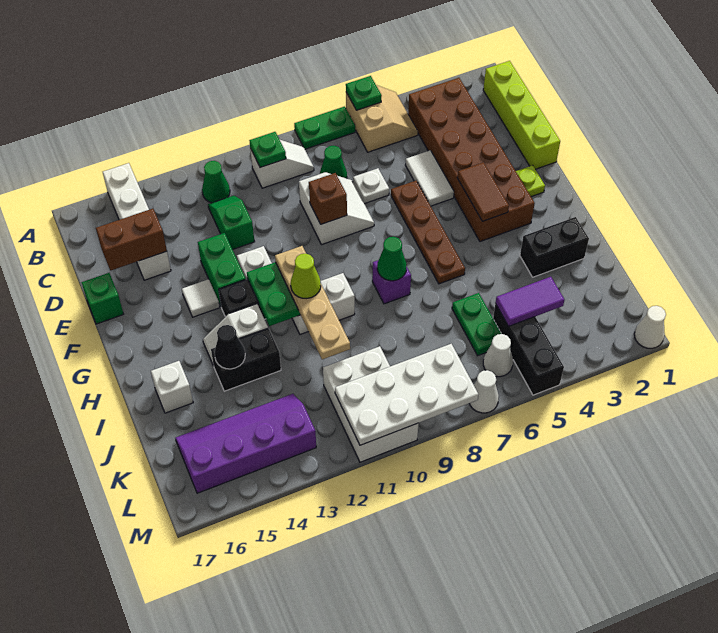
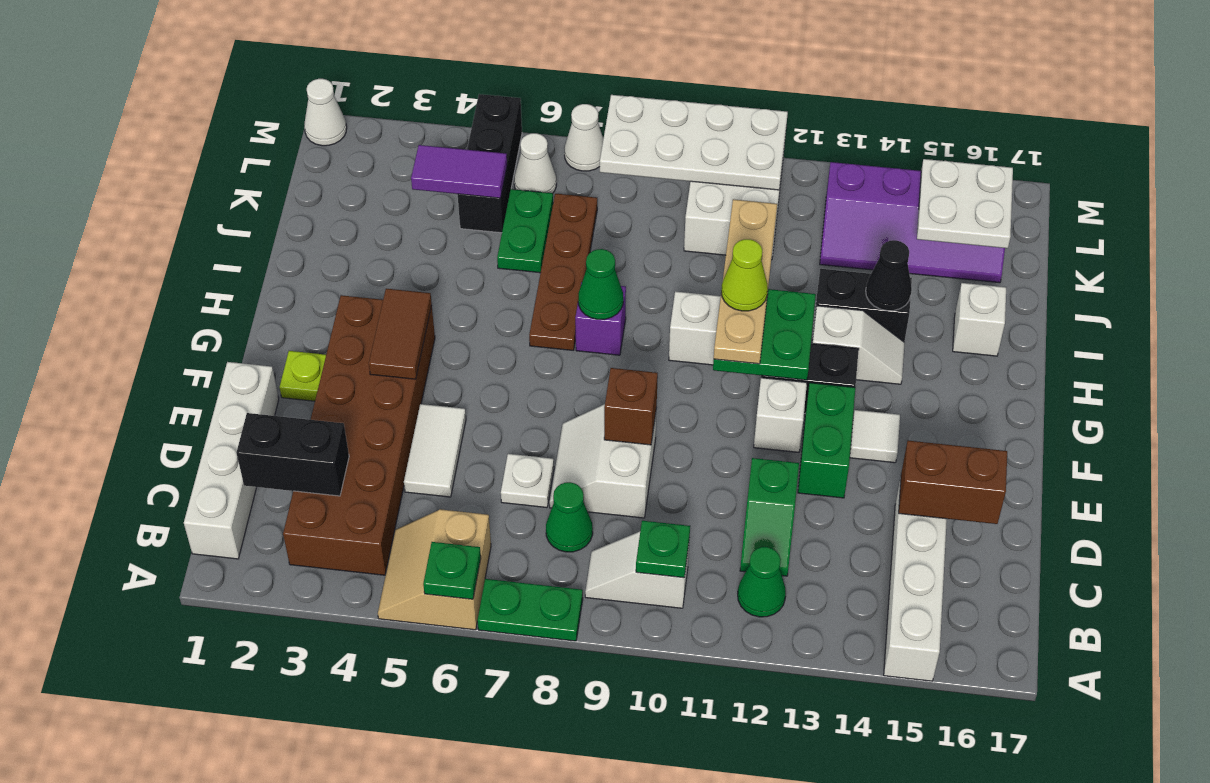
lime 1x4 brick [483,61,560,169] -> white 1x4 brick [184,362,279,559]
brown 1x4 plate [391,181,465,284] -> brown 1x4 plate moved to [529,194,597,350]
green 1x1 brick [82,273,123,324] -> none
black 1x2 brick [520,217,589,277] -> black 1x2 brick moved to [236,413,349,496]
none -> white 2x2 plate [917,159,1013,248]

